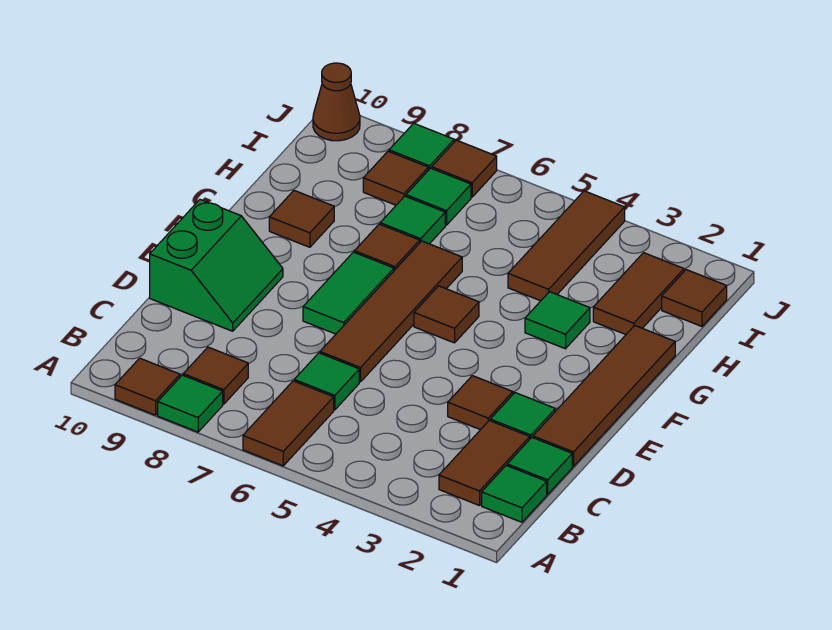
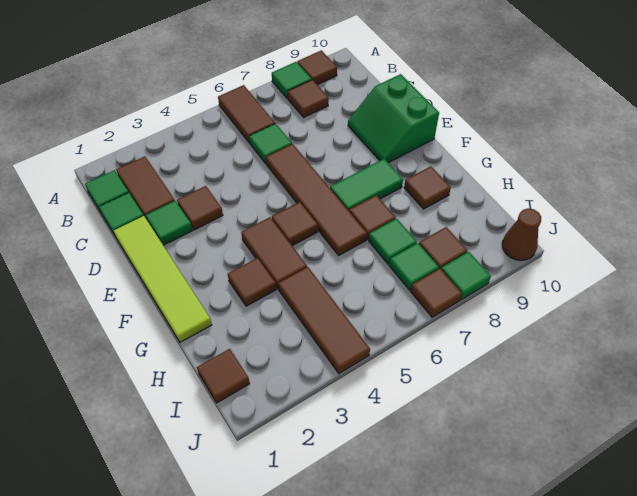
brown 1x4 tile [533,326,675,466] -> lime 1x4 tile [114,216,212,342]
green 1x2 tile [303,252,394,334] -> green 1x2 tile turned to [330,159,403,211]
green 1x1 tile [525,292,590,349] -> brown 1x1 tile [228,258,276,306]
brown 1x2 tile [593,253,684,334] -> brown 1x2 tile moved to [241,217,307,289]

